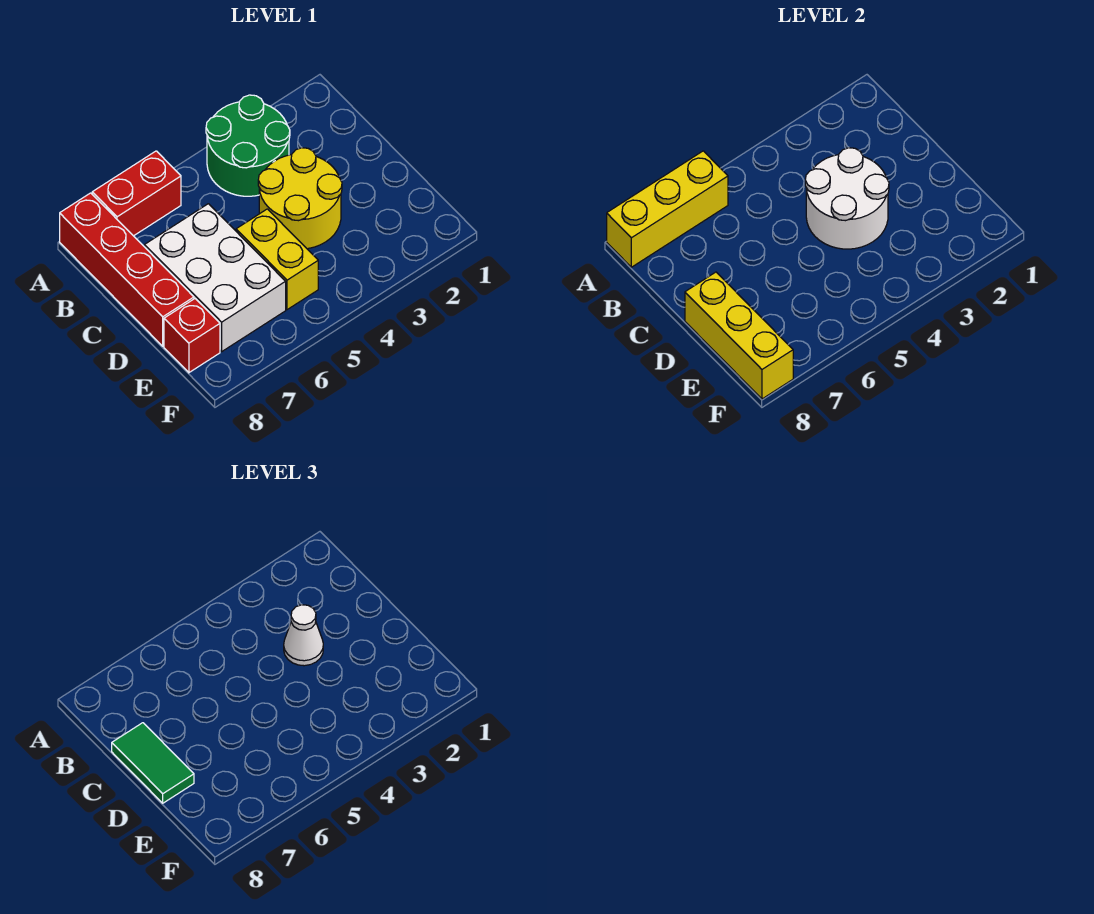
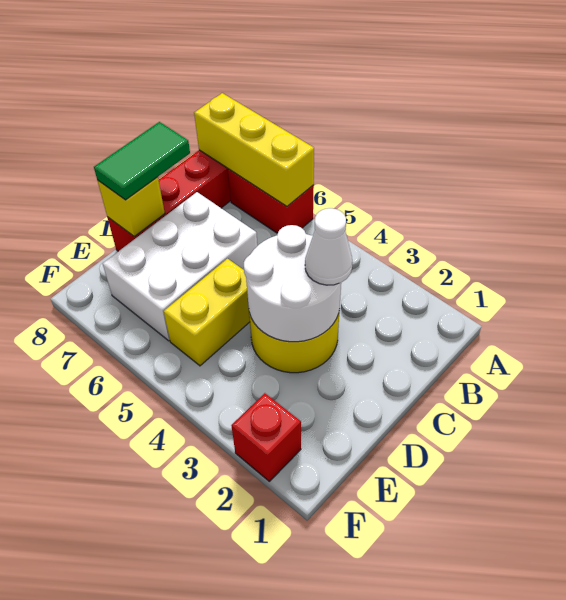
green 2x2 round brick [206,95,290,196] -> none
yellow 1x3 brick [685,272,793,399] -> yellow 1x1 brick [97,177,165,237]
red 1x1 brick [164,299,220,373] -> red 1x1 brick moved to [231,393,301,481]

